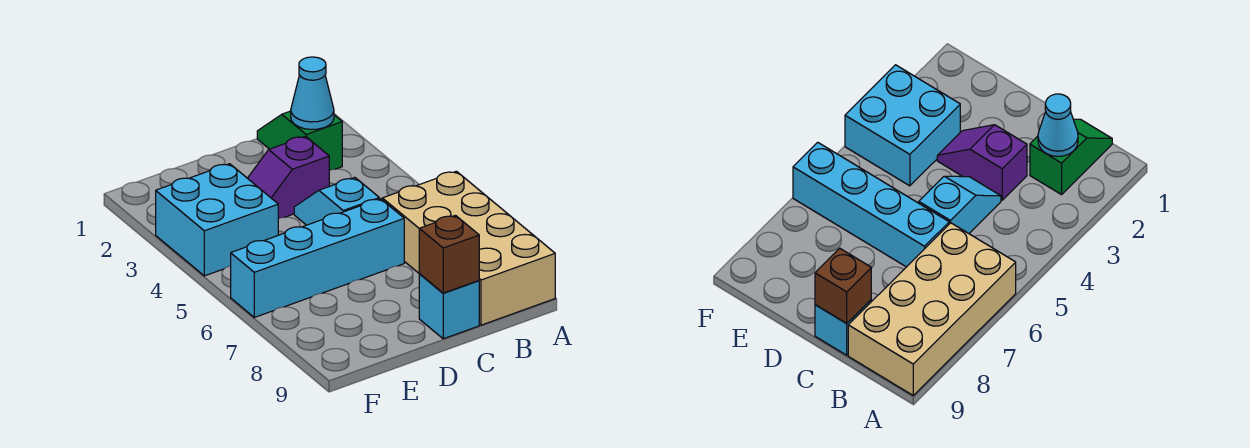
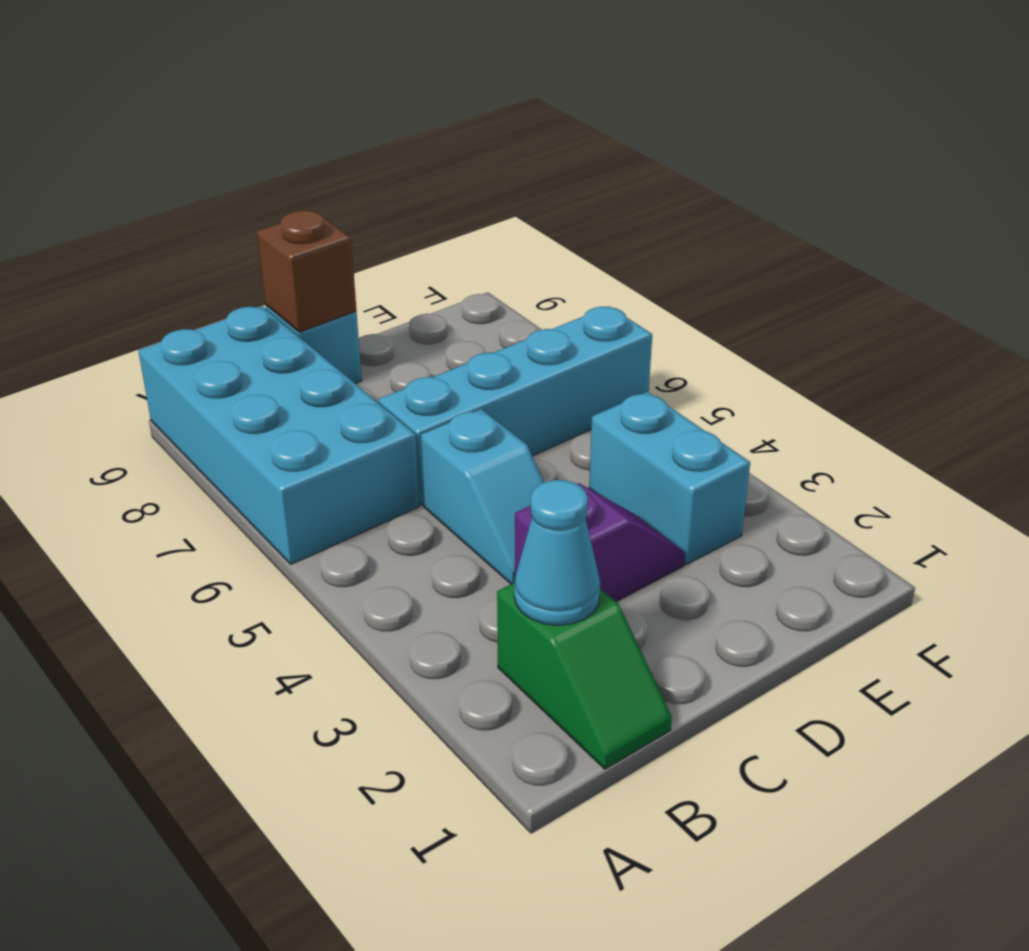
tan 2x4 brick [382,171,555,325] -> cyan 2x4 brick [138,306,419,564]
cyan 2x2 brick [156,164,278,276] -> cyan 1x2 brick [589,392,750,564]

